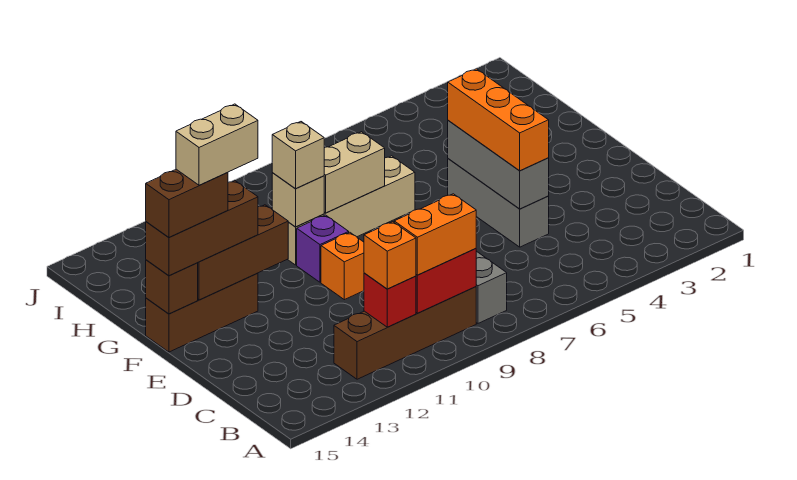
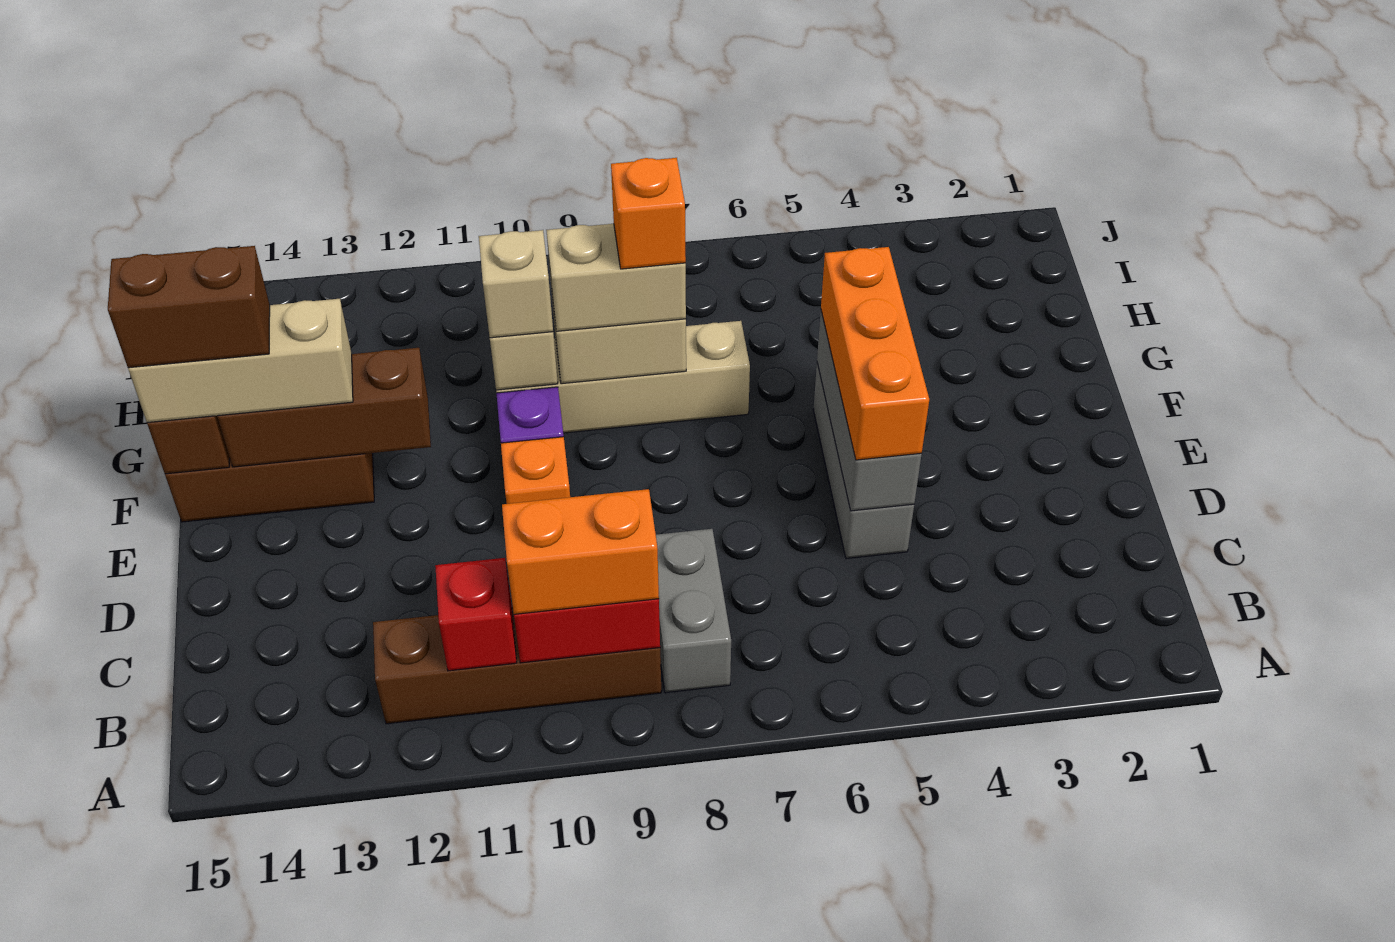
orange 1x1 brick [364,222,416,289] -> orange 1x1 brick moved to [611,158,686,269]
brown 1x3 brick [146,181,258,276] -> tan 1x3 brick [128,299,353,423]
tan 1x2 brick [176,104,258,185] -> tan 1x2 brick moved to [546,224,686,331]

